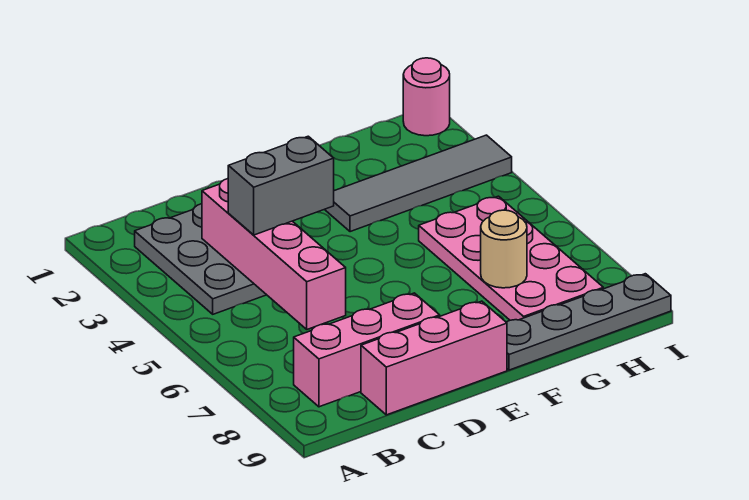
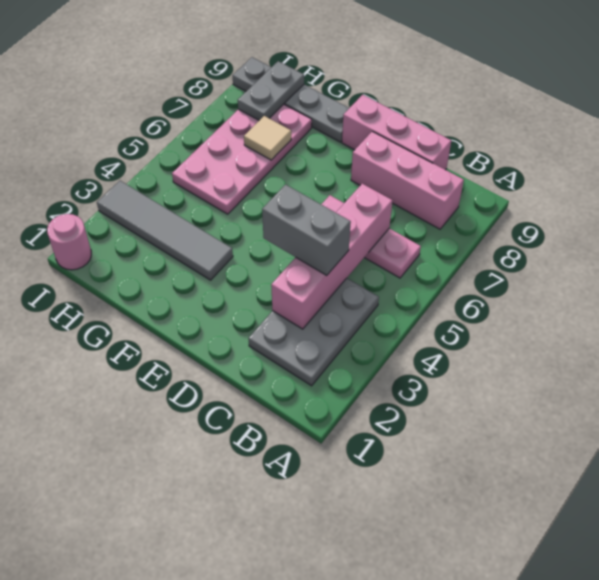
none -> pink 1x3 plate [321,195,421,278]
tan 1x1 round brick [481,210,527,288] -> tan 1x1 tile [244,116,291,160]
none -> grey 1x2 plate [238,61,304,120]

